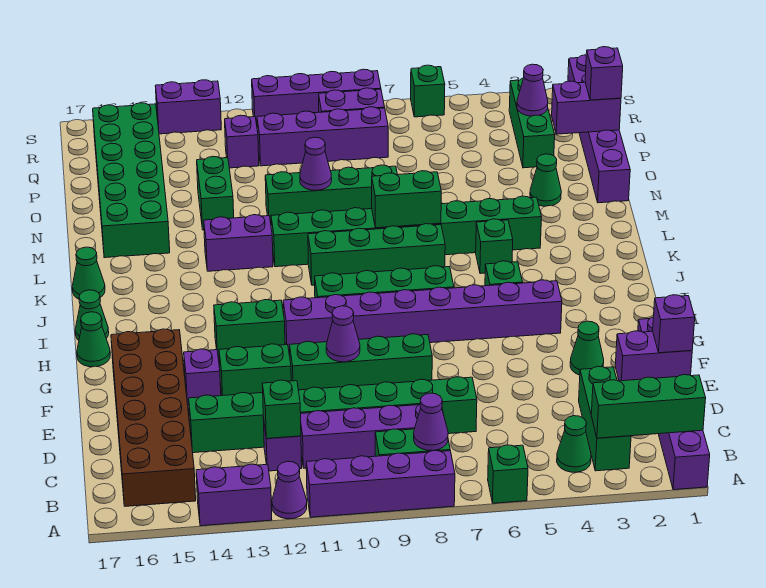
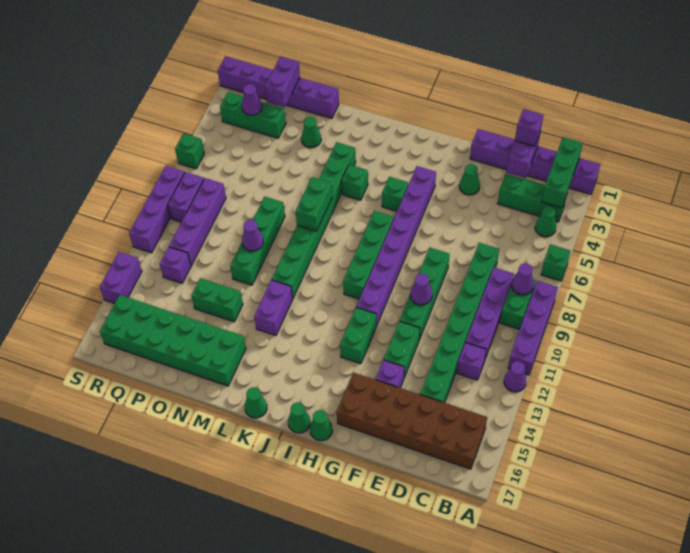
purple 1x2 brick [196,464,272,526] -> none
green 1x1 brick [262,380,301,439] -> none
green 1x4 brick [308,224,445,285] -> none
purple 1x1 brick [585,47,623,100] -> none

